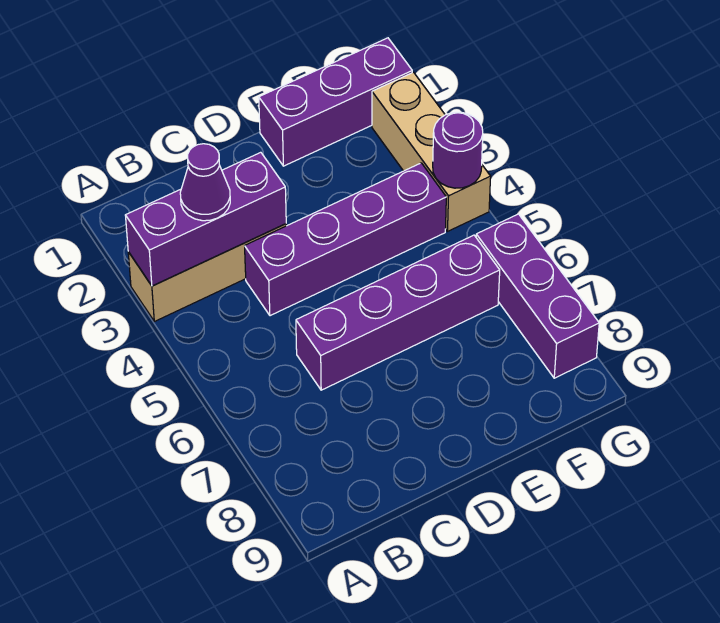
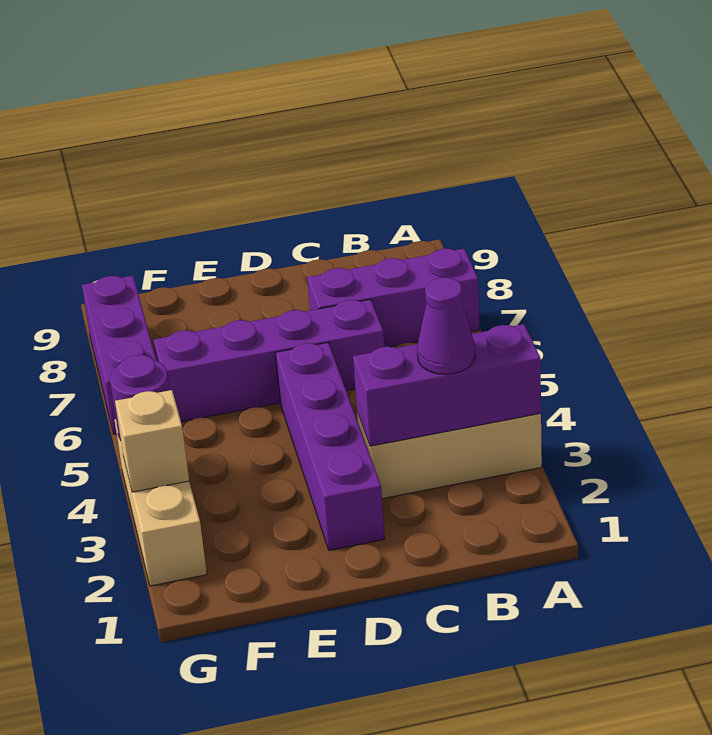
purple 1x4 brick [245,163,446,316] -> purple 1x4 brick turned to [276,343,385,550]
purple 1x3 brick [259,38,412,166] -> purple 1x3 brick moved to [307,249,480,347]
none -> tan 1x1 brick [115,390,189,492]

